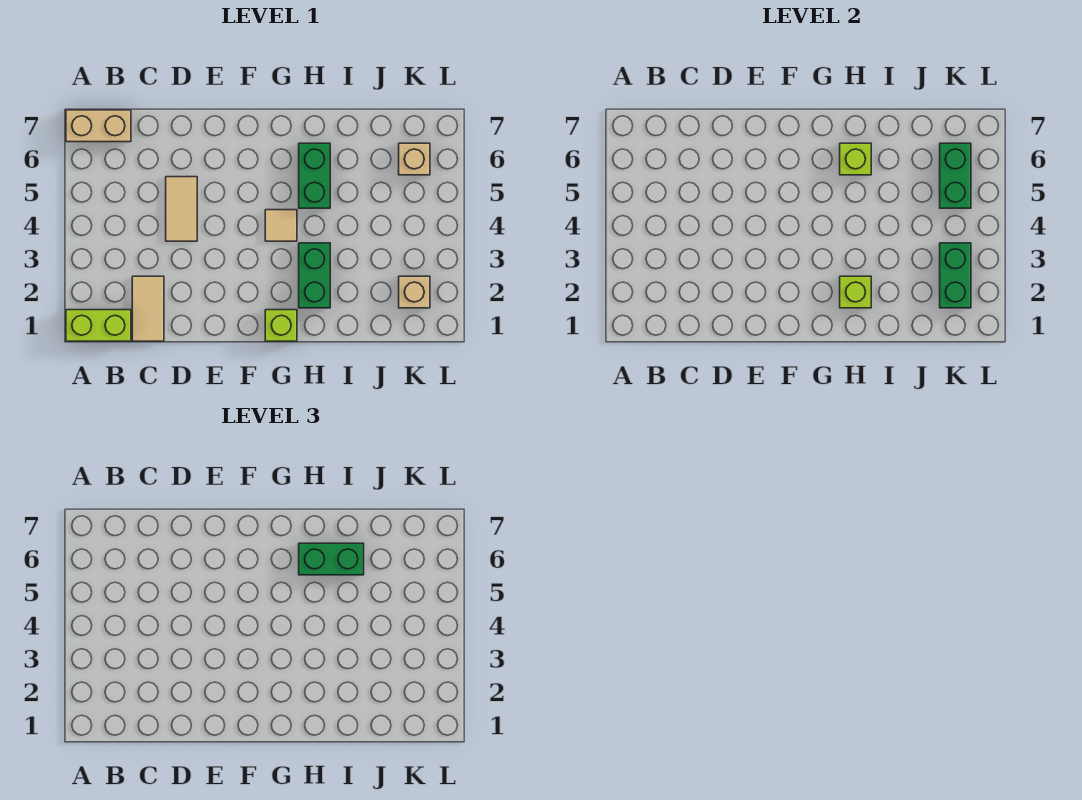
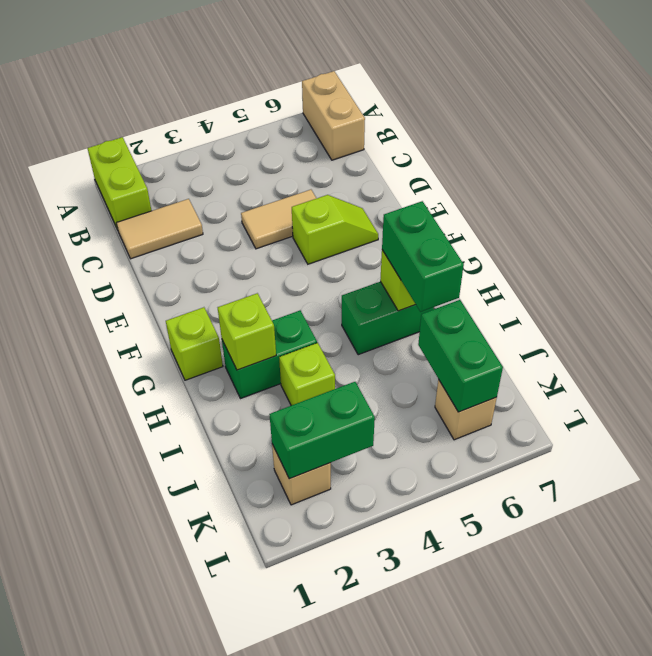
none -> lime 1x2 slope [292,195,378,264]
tan 1x1 tile [265,210,297,241] -> none
none -> lime 1x1 brick [279,343,335,406]
green 1x2 brick [940,143,971,208] -> green 1x2 brick turned to [418,300,503,412]

